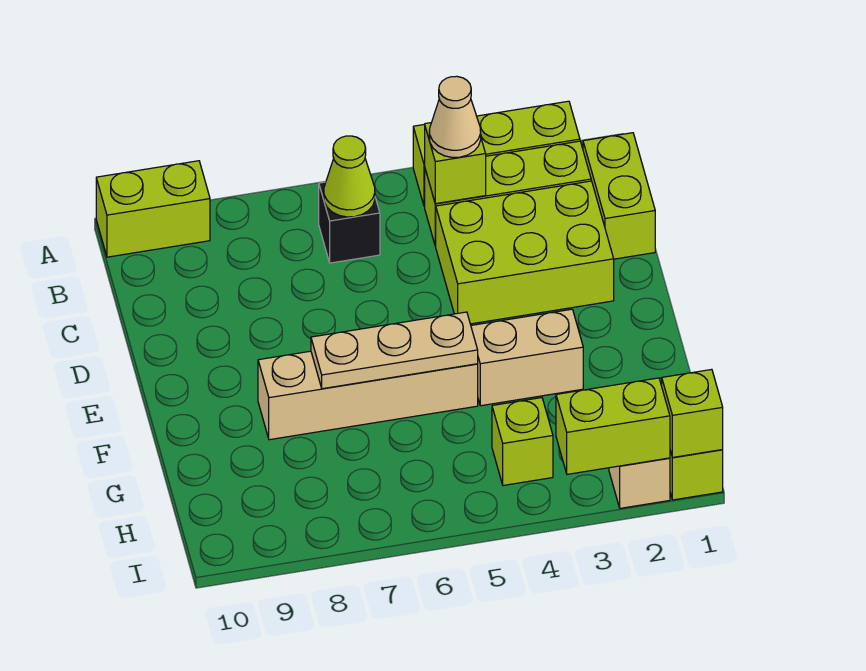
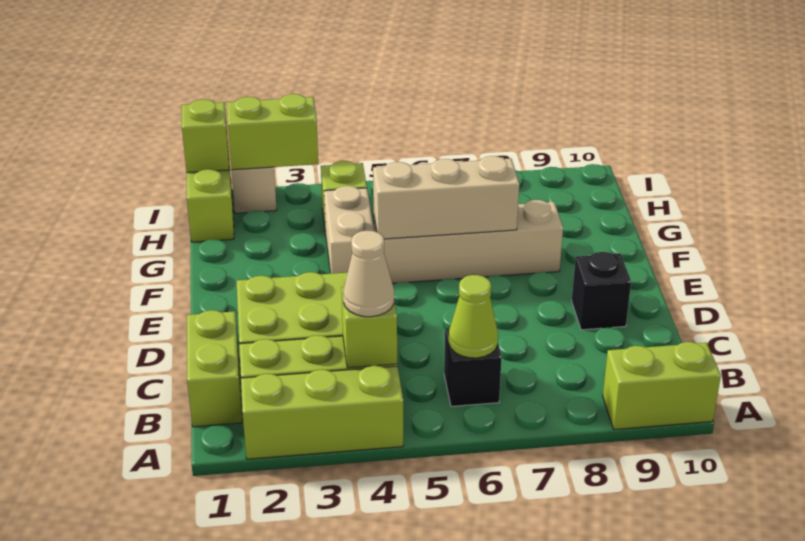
none -> black 1x1 brick [572,252,631,330]
tan 1x2 brick [471,309,583,406] -> tan 1x2 brick turned to [324,186,374,274]
tan 1x3 plate [311,312,478,389] -> tan 1x3 brick [373,156,519,239]

